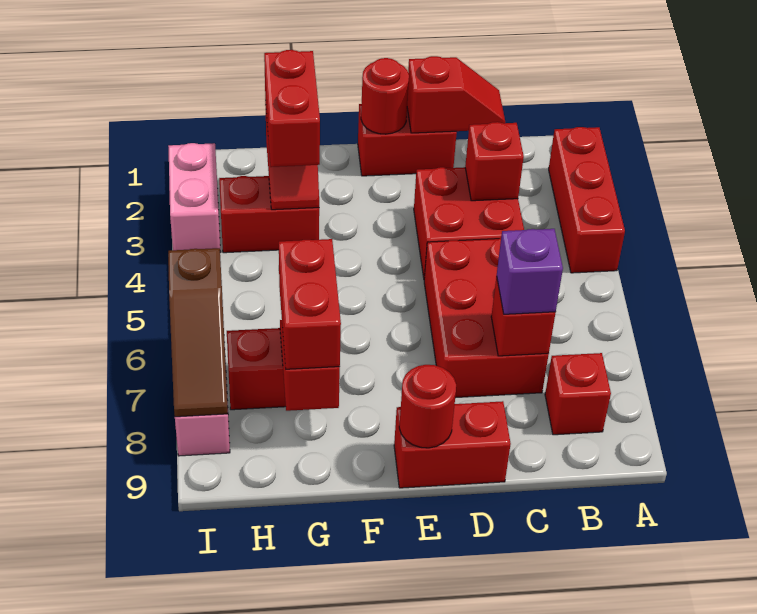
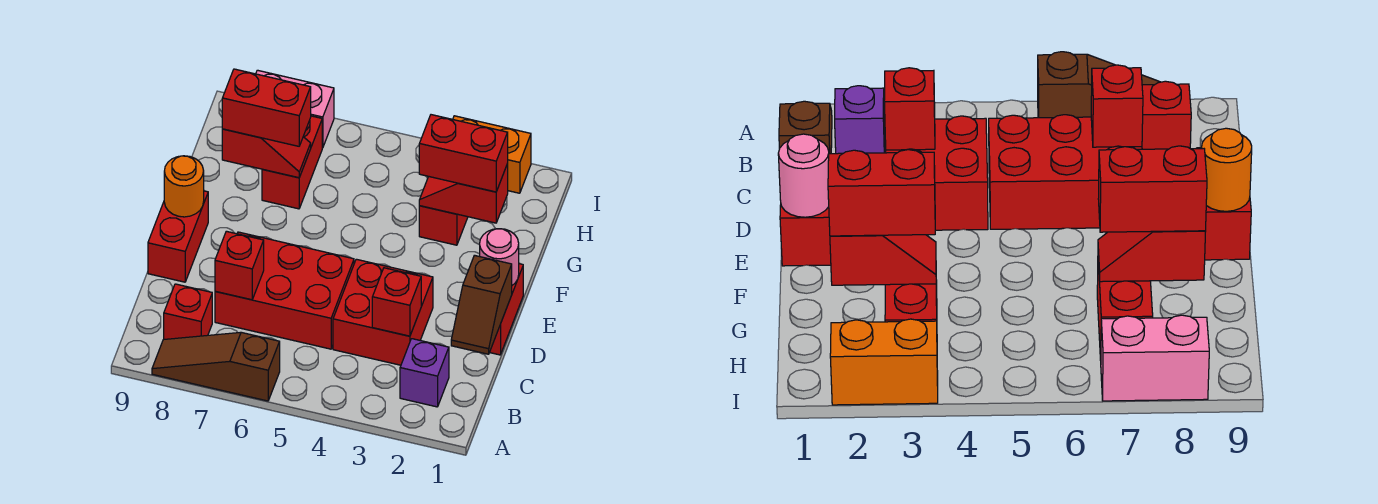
red 1x3 brick [549,127,625,273] -> none
red 1x2 slope [407,56,505,133] -> brown 1x2 slope [451,255,512,354]
purple 1x1 brick [497,229,563,314] -> purple 1x1 brick moved to [400,339,449,407]
red 1x1 round brick [361,58,409,134] -> pink 1x1 round brick [480,229,519,285]
red 1x1 round brick [399,365,456,448] -> orange 1x1 round brick [164,156,204,217]
pink 1x2 brick [168,143,220,250] -> orange 1x2 brick [453,116,531,193]
brown 1x3 slope [168,248,228,417] -> brown 1x3 slope moved to [152,332,280,401]

